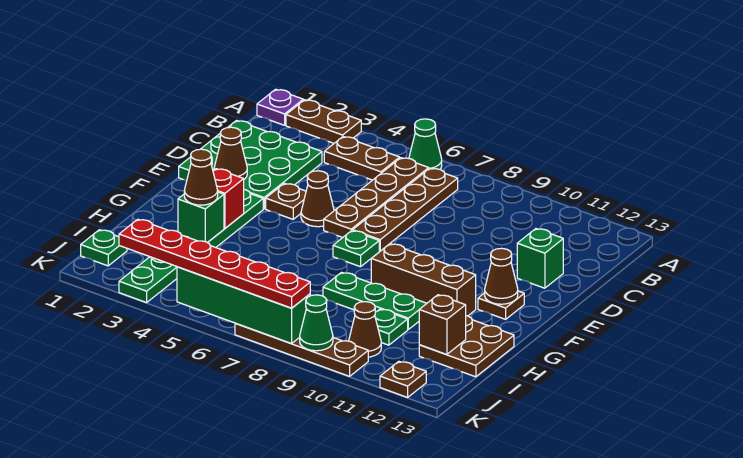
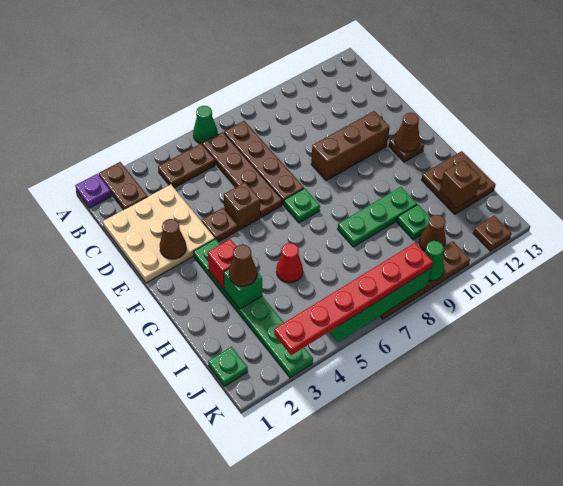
brown 1x2 plate [286,100,361,143] -> brown 1x2 plate turned to [99,162,148,210]
green 3x3 plate [179,121,322,209] -> tan 3x3 plate [103,185,215,283]
green 1x1 brick [517,229,563,288] -> none
brown 1x1 cone [301,171,334,227] -> brown 1x1 brick [224,182,260,230]
brown 1x3 brick [371,244,476,316] -> brown 1x3 brick moved to [311,111,390,181]
none -> red 1x1 cone [276,243,303,283]

